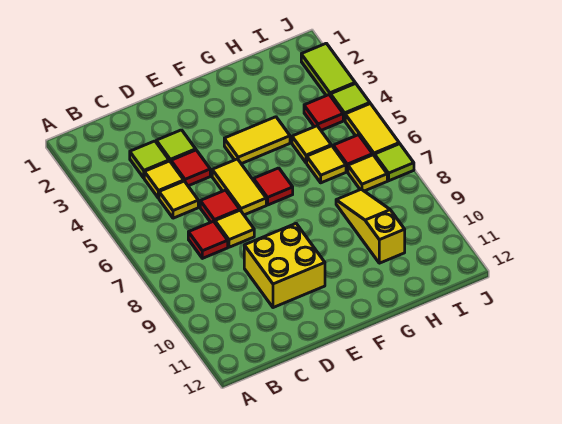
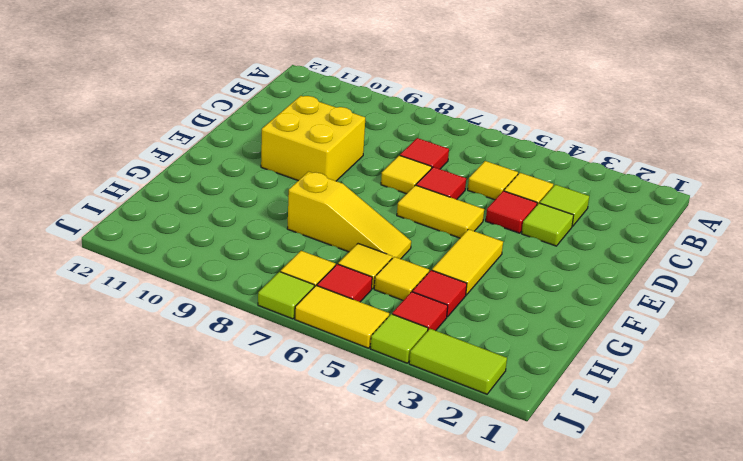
red 1x1 tile [254,168,293,205] -> red 1x1 tile moved to [412,270,467,317]
yellow 1x3 slope [336,189,405,263] -> yellow 1x3 slope moved to [287,172,411,259]

